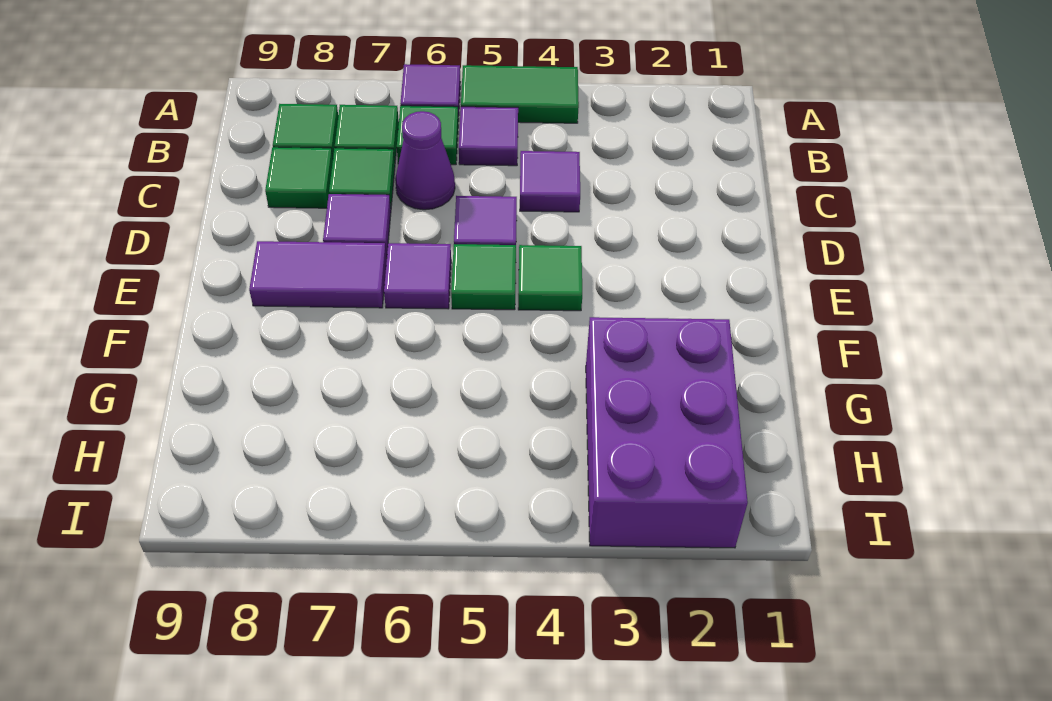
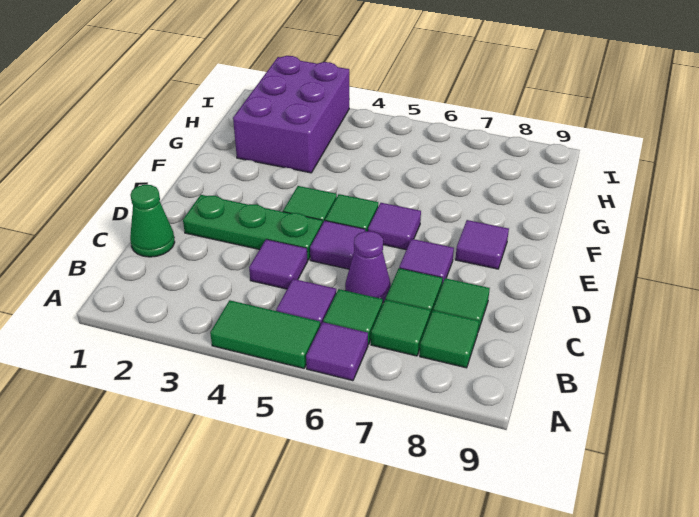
none -> green 1x1 cone [130,185,175,257]
none -> green 1x3 plate [183,195,322,260]
purple 1x2 tile [249,241,387,308] -> purple 1x1 tile [455,220,509,269]

